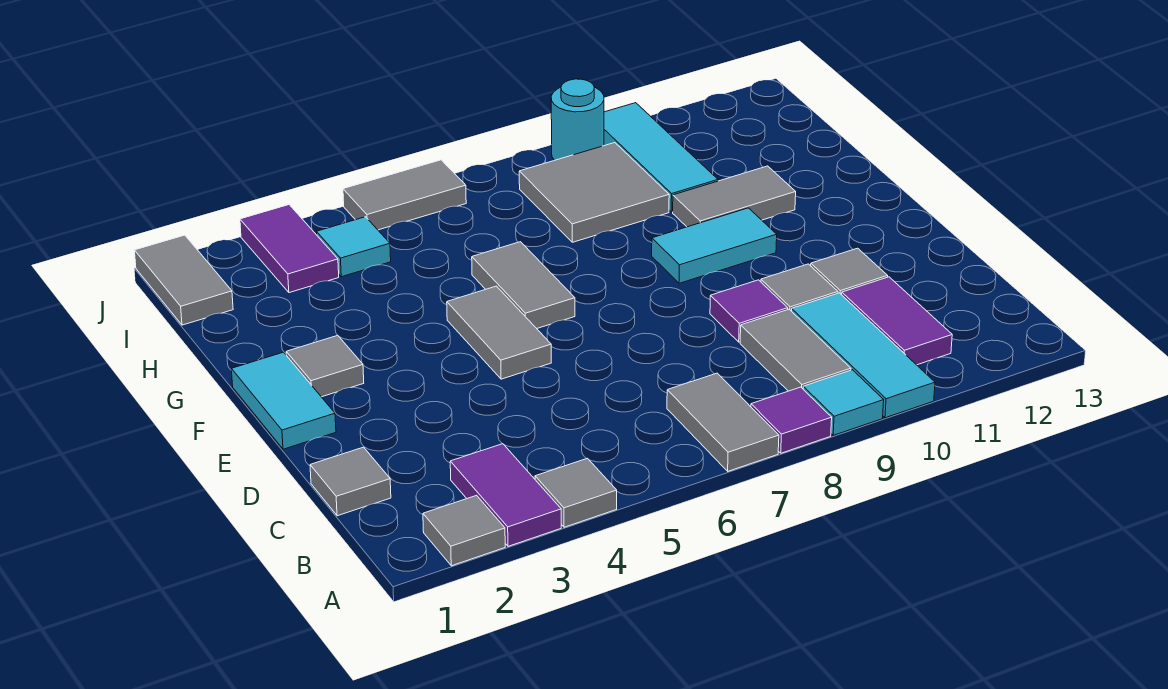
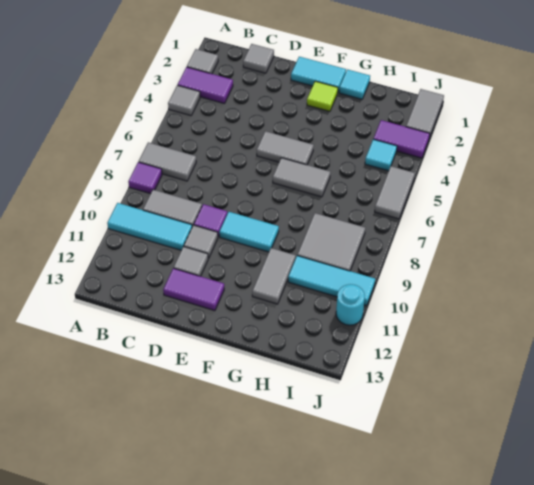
cyan 1x1 tile [803,370,884,435] -> cyan 1x1 tile moved to [339,69,370,99]
purple 1x2 tile [842,277,952,365] -> purple 1x2 tile moved to [163,268,224,311]
grey 1x1 tile [286,335,364,397] -> lime 1x1 tile [307,81,338,111]
cyan 1x2 tile [652,208,777,283] -> cyan 1x2 tile turned to [219,212,279,252]
grey 1x2 tile [134,235,233,325] -> grey 1x2 tile turned to [406,89,444,138]
cyan 1x1 round brick [551,79,604,160] -> cyan 1x1 round brick moved to [336,284,365,325]

